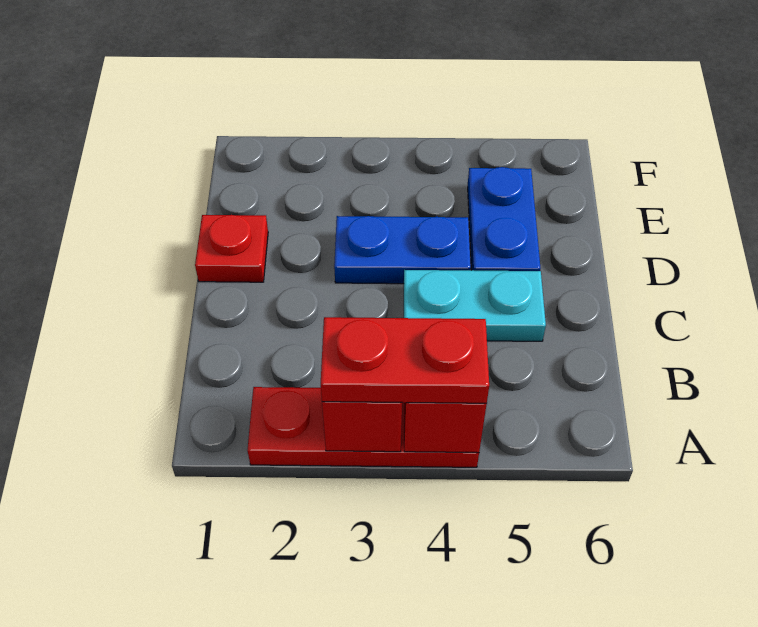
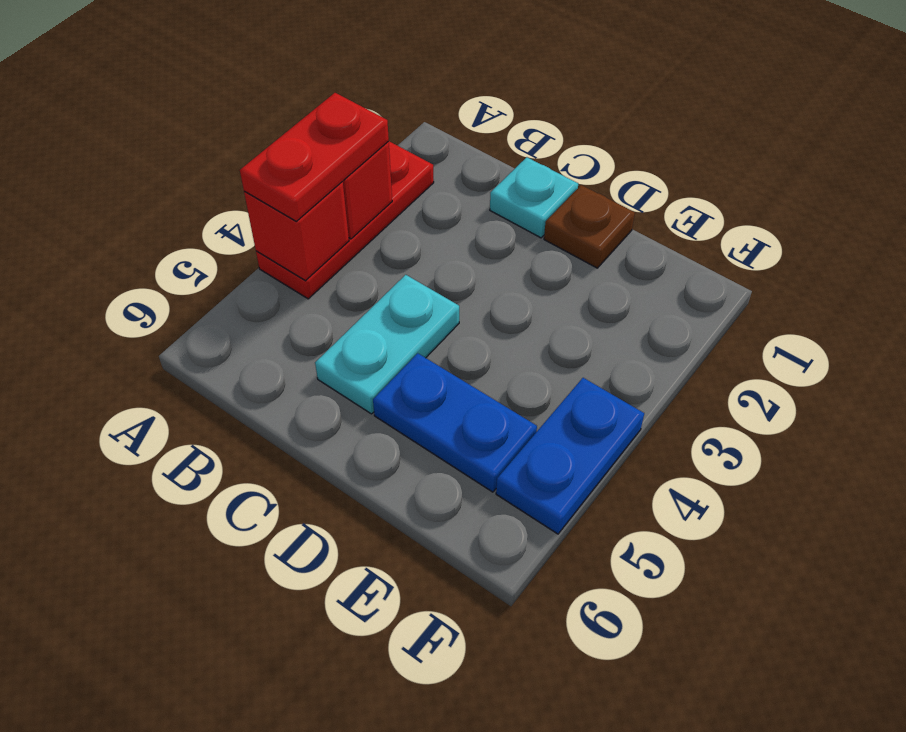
none -> cyan 1x1 plate [490,157,578,238]
red 1x1 plate [195,215,268,282] -> brown 1x1 plate [544,185,635,268]
blue 1x2 plate [334,216,471,284] -> blue 1x2 plate moved to [496,378,644,534]

